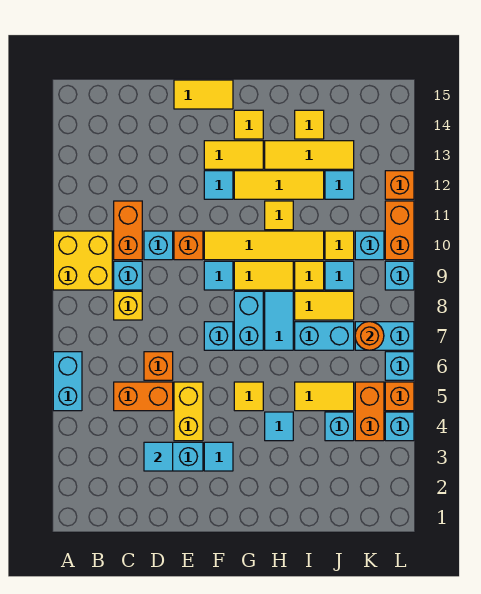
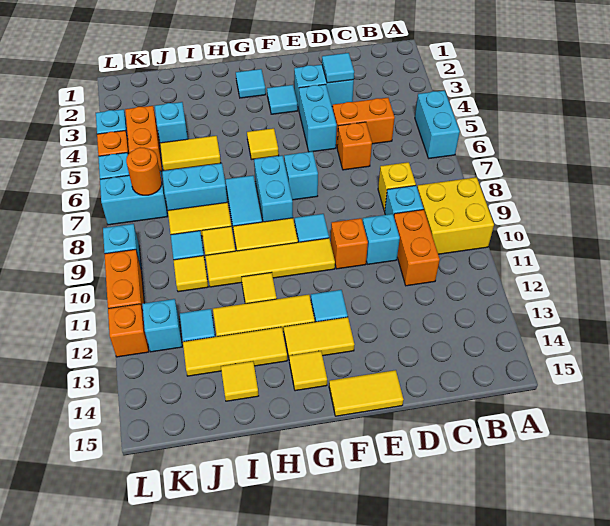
yellow 1x2 brick [174,382,203,441] -> cyan 1x2 brick [299,84,337,152]
cyan 1x1 tile [265,412,293,441] -> cyan 1x1 tile moved to [236,69,266,98]
cyan 1x1 brick [355,231,384,260] -> cyan 1x1 brick moved to [142,299,182,352]

